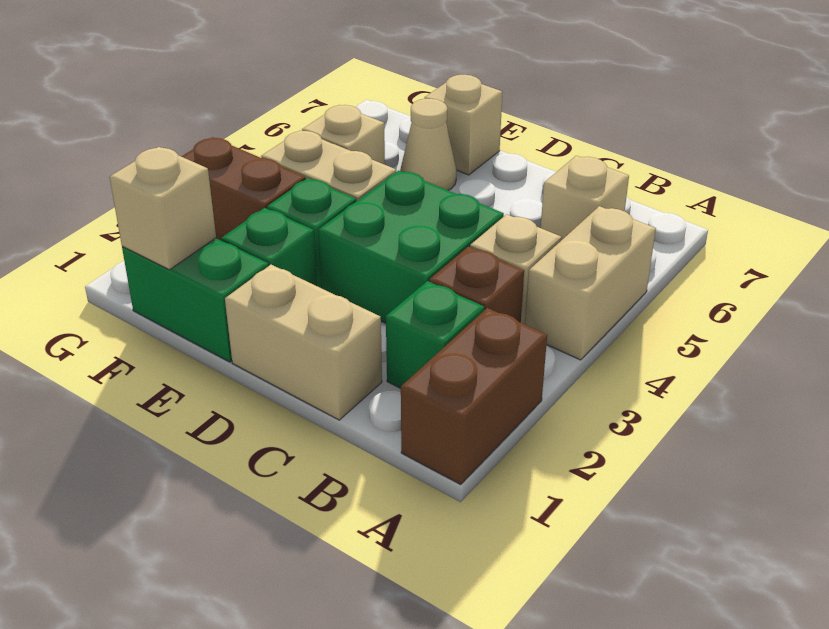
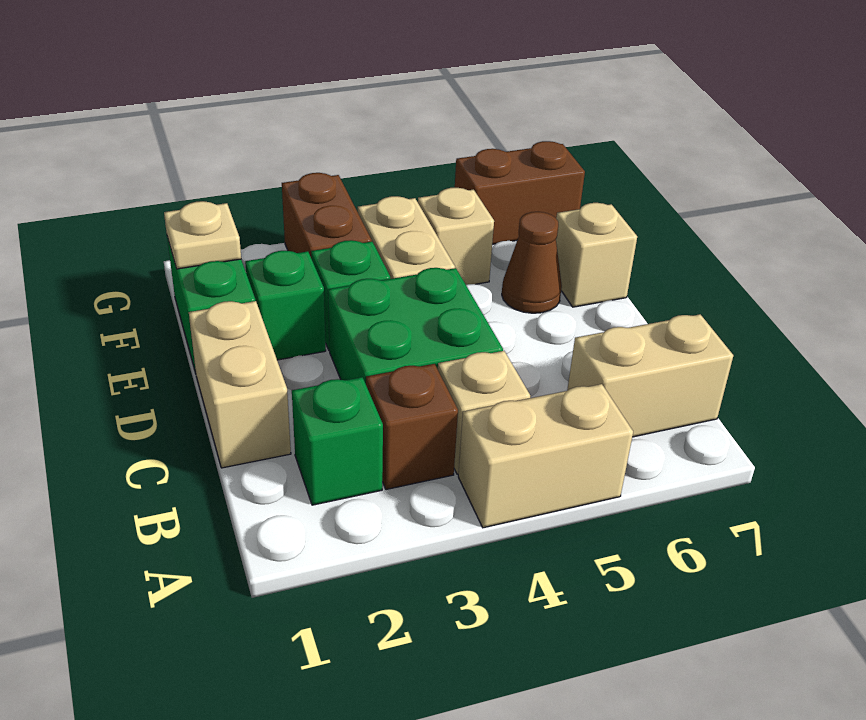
brown 1x2 brick [401,308,547,484] -> brown 1x2 brick moved to [455,141,585,244]
tan 1x1 brick [541,156,629,240] -> tan 1x2 brick [567,314,733,437]
tan 1x1 cone [400,99,457,191] -> brown 1x1 cone [502,212,562,313]
tan 1x1 brick [110,147,216,270] -> tan 1x1 plate [164,201,241,269]

